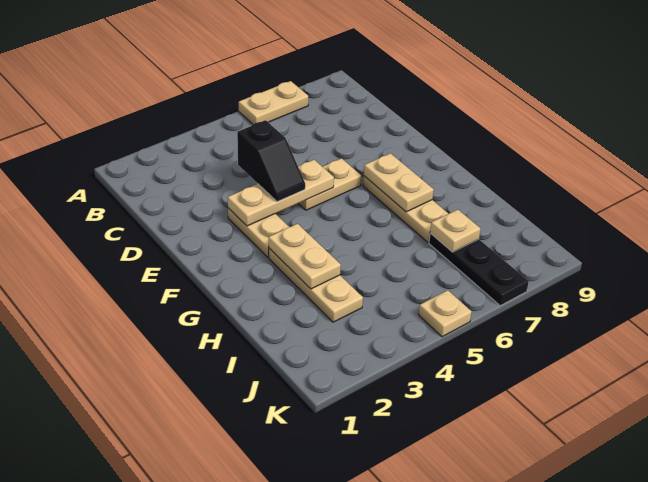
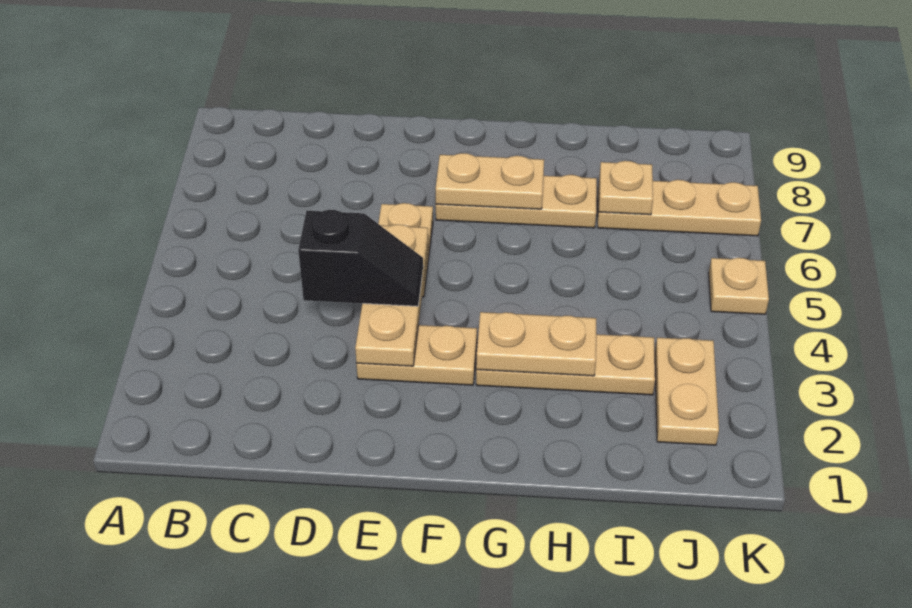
tan 1x2 plate [239,81,308,124] -> tan 1x2 plate moved to [655,338,719,445]
black 1x3 plate [429,233,529,305] -> tan 1x3 plate [598,180,761,236]

